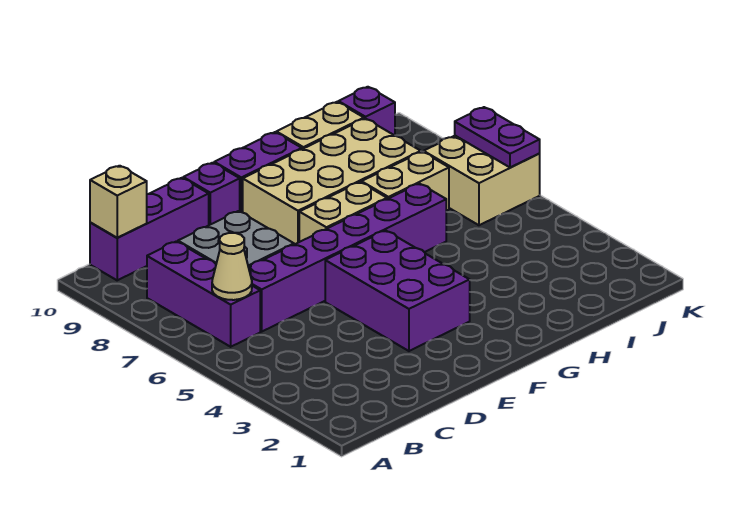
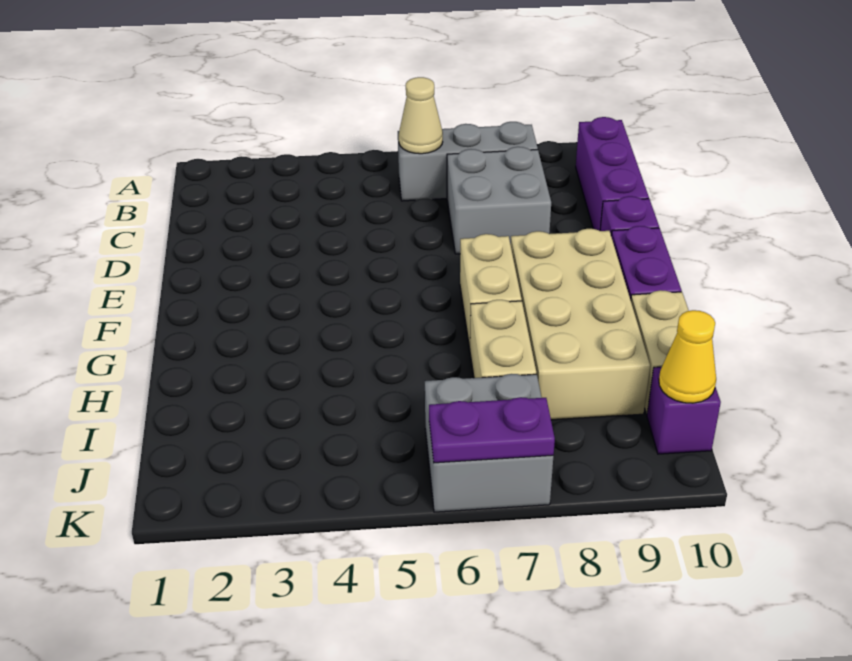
purple 1x3 brick [147,241,260,347] -> grey 1x3 brick [398,122,538,201]
tan 1x1 brick [90,166,147,238] -> none
purple 1x6 brick [249,184,446,331] -> none
purple 2x3 brick [325,231,470,351] -> none
tan 2x2 brick [424,136,540,225] -> grey 2x2 brick [425,374,553,512]
none -> yellow 1x1 cone [659,310,716,403]

